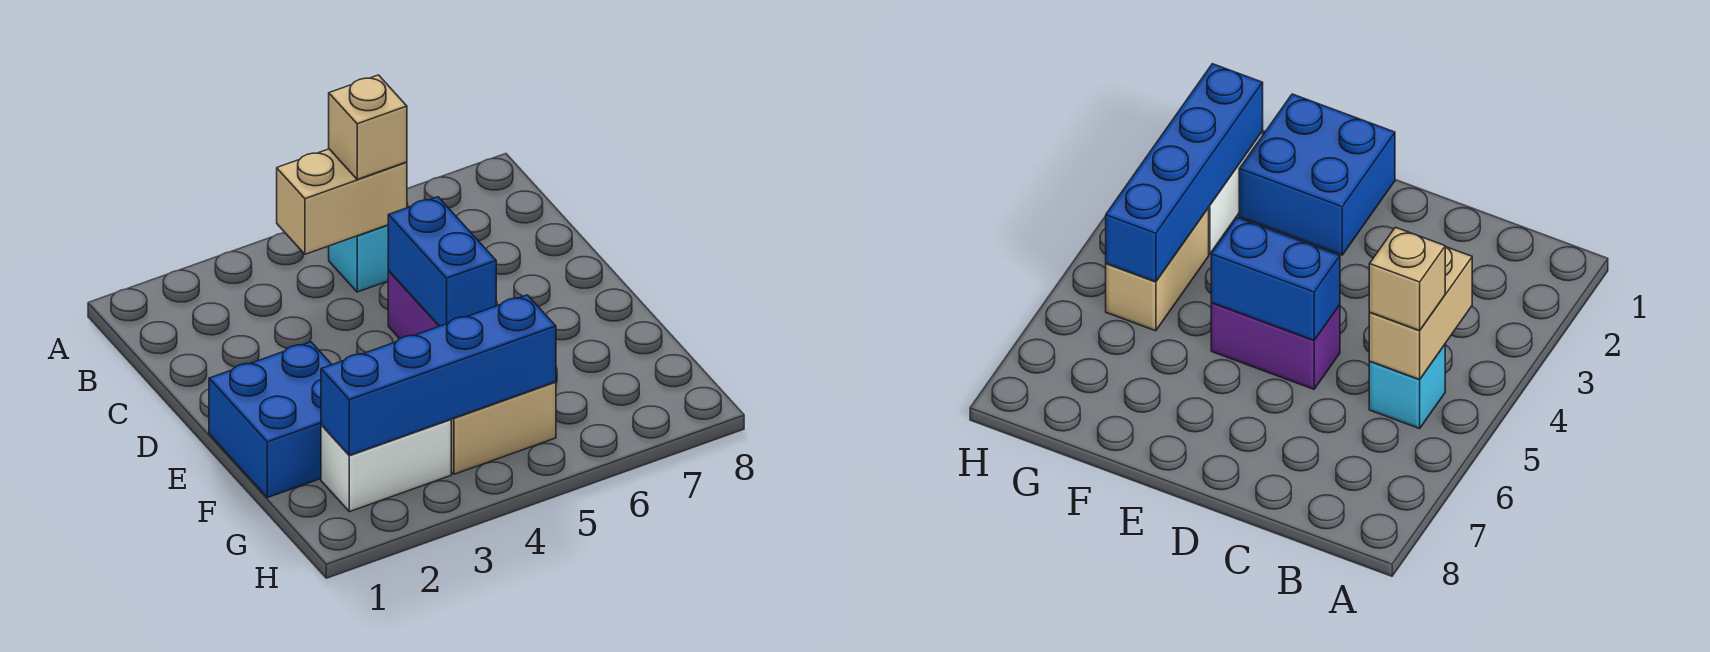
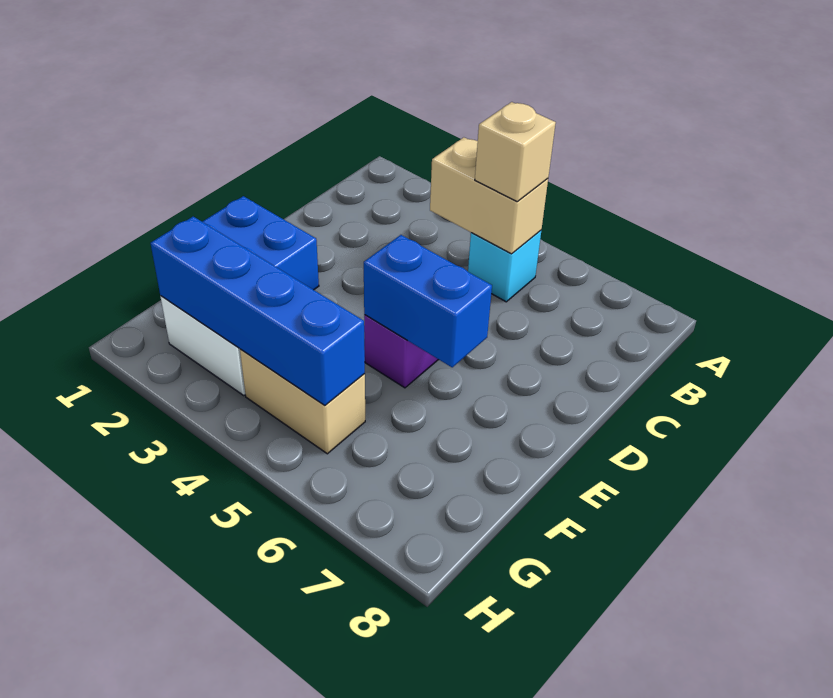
blue 1x2 brick [388,197,496,326] -> blue 1x2 brick turned to [364,235,492,367]

